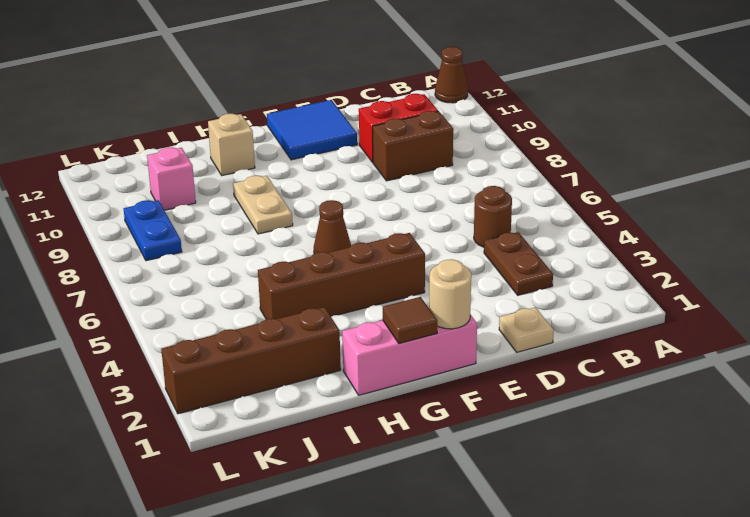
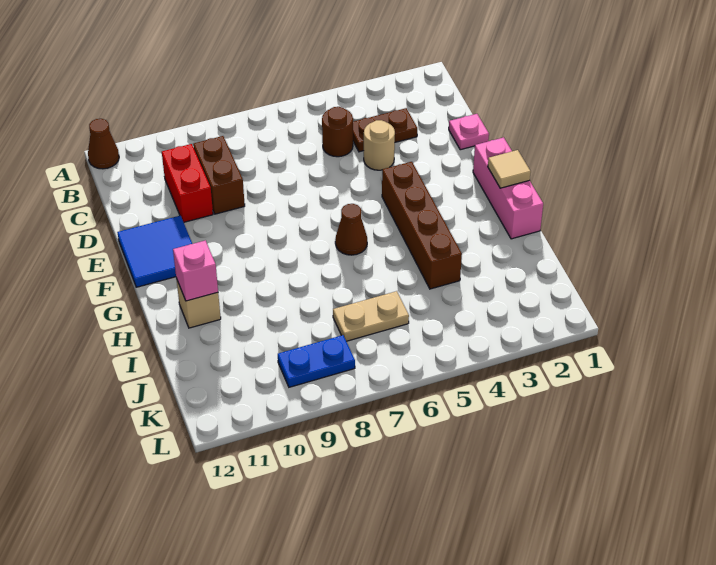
tan 1x1 plate [499,307,554,352] -> pink 1x1 plate [449,114,489,150]
tan 1x1 round brick [429,259,471,329] -> tan 1x1 round brick moved to [364,120,395,170]
brown 1x1 tile [383,297,437,343] -> tan 1x1 tile [488,150,531,188]
tan 1x2 plate [233,176,293,234] -> tan 1x2 plate moved to [333,291,409,341]
brown 1x4 brick [161,307,341,414] -> none
pink 1x1 brick [147,147,196,210] -> pink 1x1 brick moved to [173,240,218,301]

